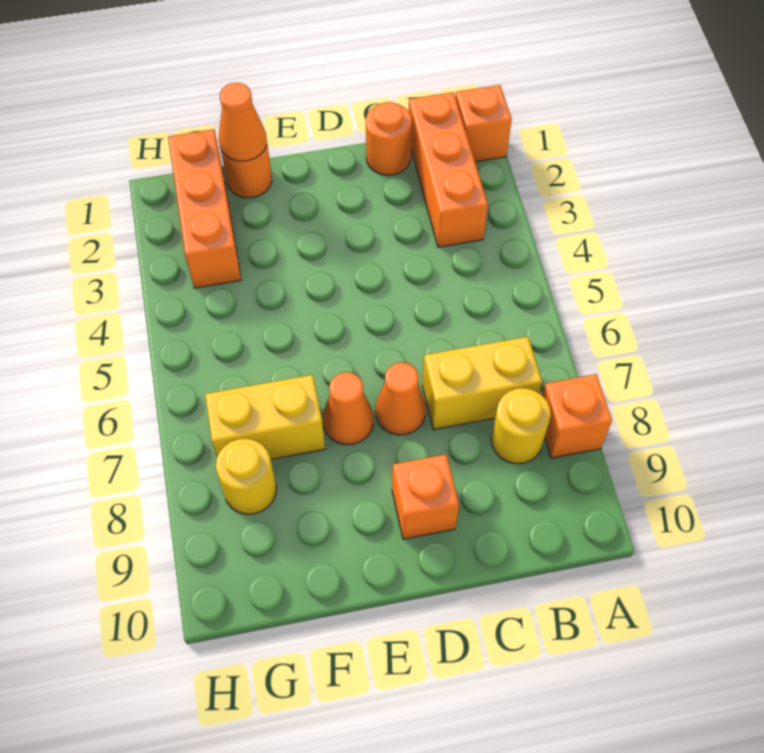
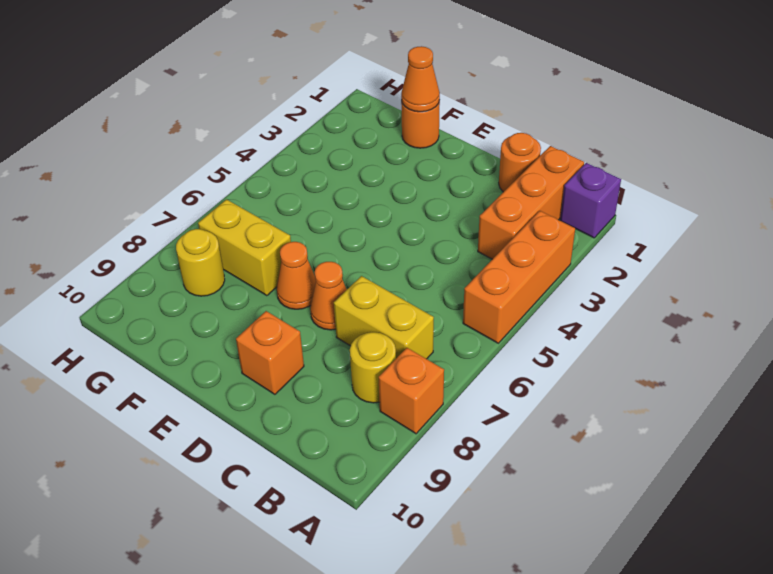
orange 1x1 brick [455,85,512,162] -> purple 1x1 brick [560,163,621,238]
orange 1x3 brick [168,129,241,288] -> orange 1x3 brick moved to [463,211,575,343]

